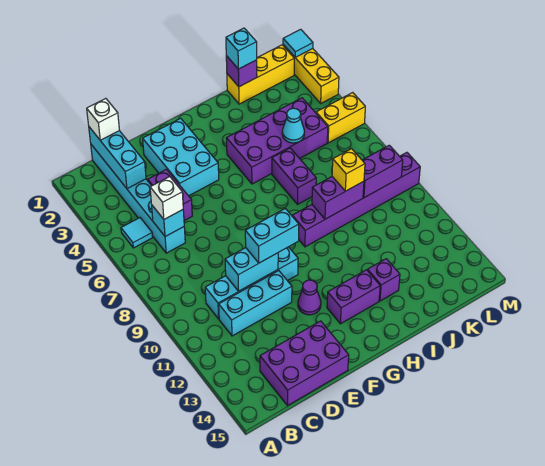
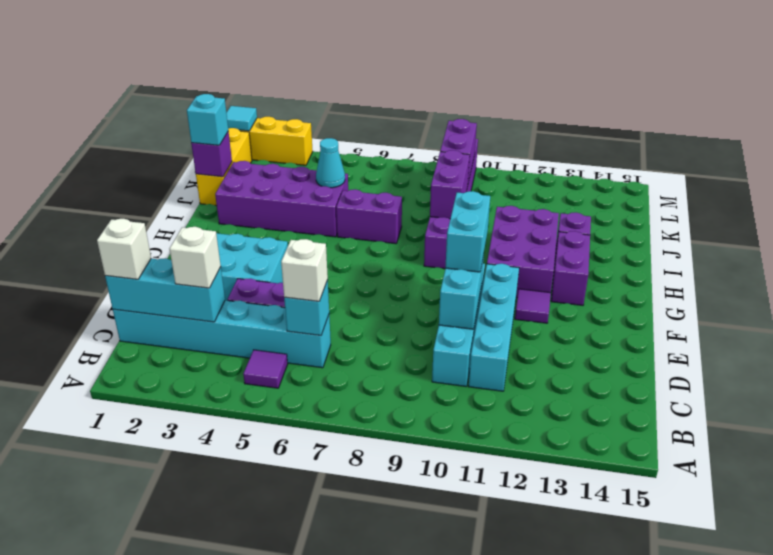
cyan 1x1 tile [121,218,153,248] -> purple 1x1 tile [243,350,288,388]
none -> white 1x1 brick [170,227,221,288]
cyan 1x3 brick [219,270,292,336] -> cyan 1x4 brick [469,264,519,391]
purple 2x3 brick [260,321,349,406] -> purple 2x3 brick moved to [487,206,559,298]
purple 1x1 cone [298,280,321,315] -> purple 1x1 tile [515,289,551,323]
purple 2x4 brick [226,98,328,184] -> purple 2x4 brick turned to [215,161,348,237]
yellow 1x1 brick [332,149,365,191] -> none
yellow 1x2 brick [316,93,365,143] -> none

